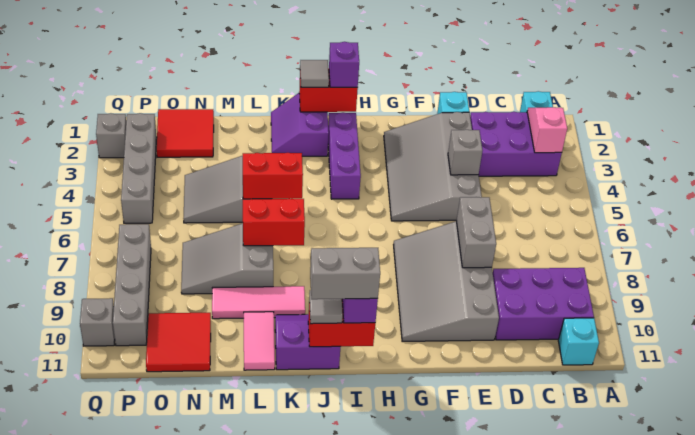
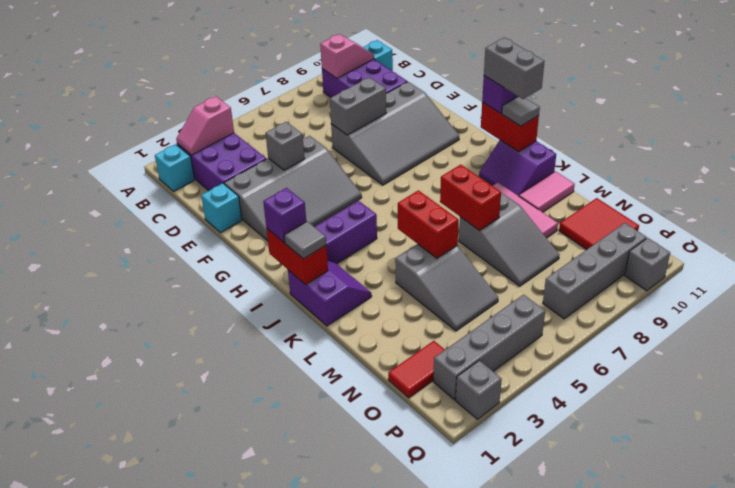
none -> pink 1x2 slope [320,34,374,78]
purple 2x2 slope [271,93,329,156] -> purple 2x2 slope turned to [288,260,372,326]
red 2x2 tile [156,109,214,157] -> red 1x2 tile [388,341,445,398]

